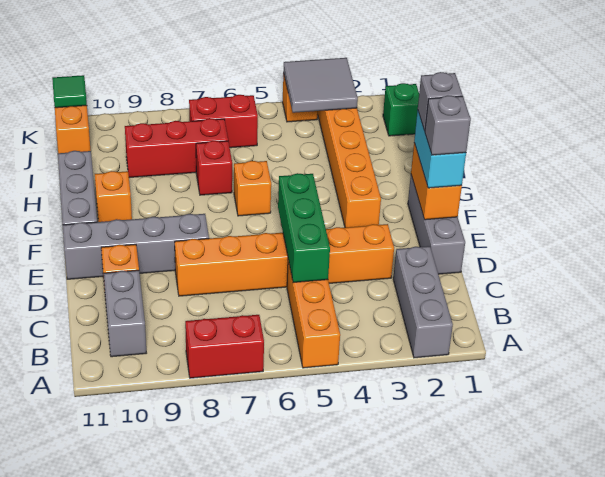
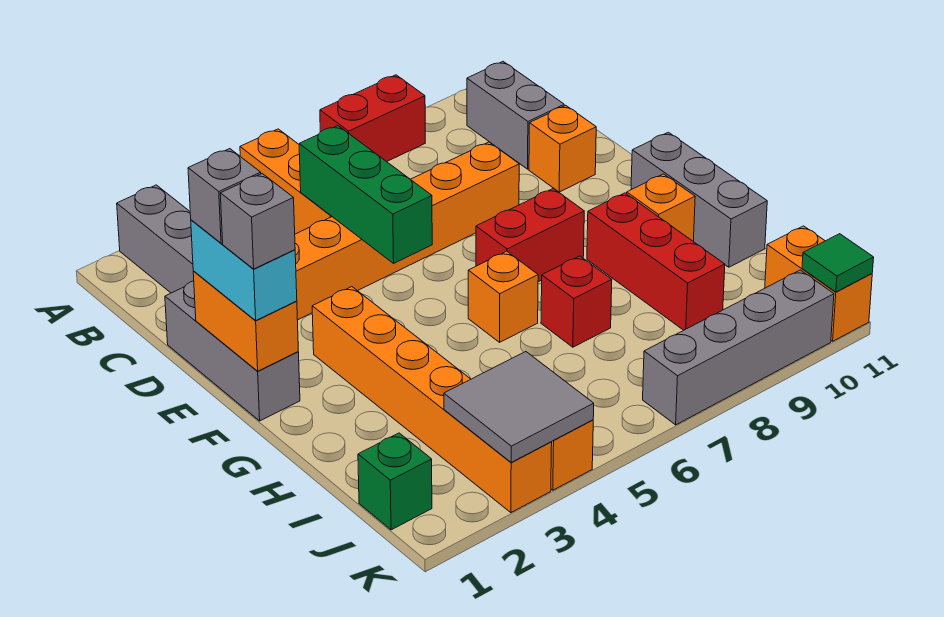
grey 1x4 brick [63,214,209,279] -> grey 1x4 brick moved to [643,270,834,425]
red 1x3 brick [125,118,228,178] -> red 1x3 brick turned to [587,193,725,330]
red 1x2 brick [189,95,258,148] -> red 1x2 brick moved to [476,189,584,282]

